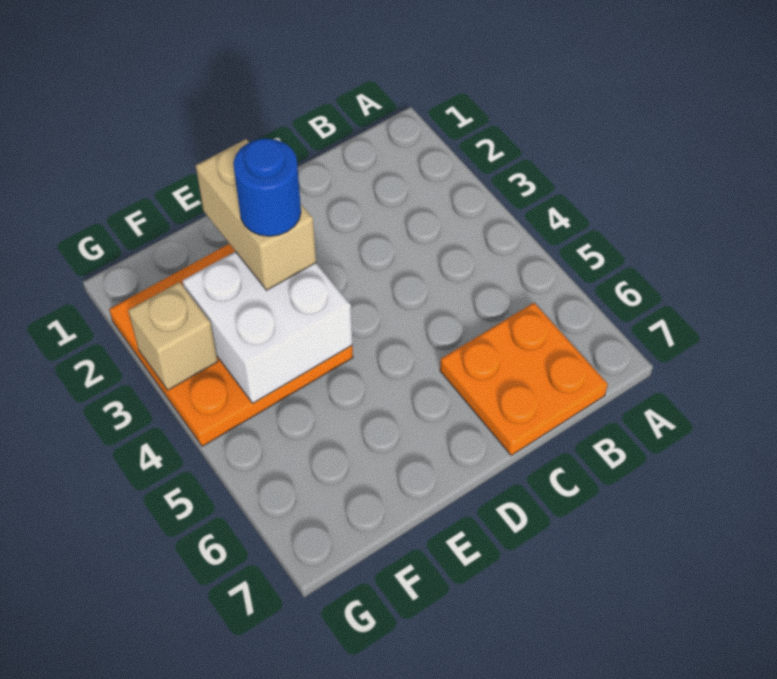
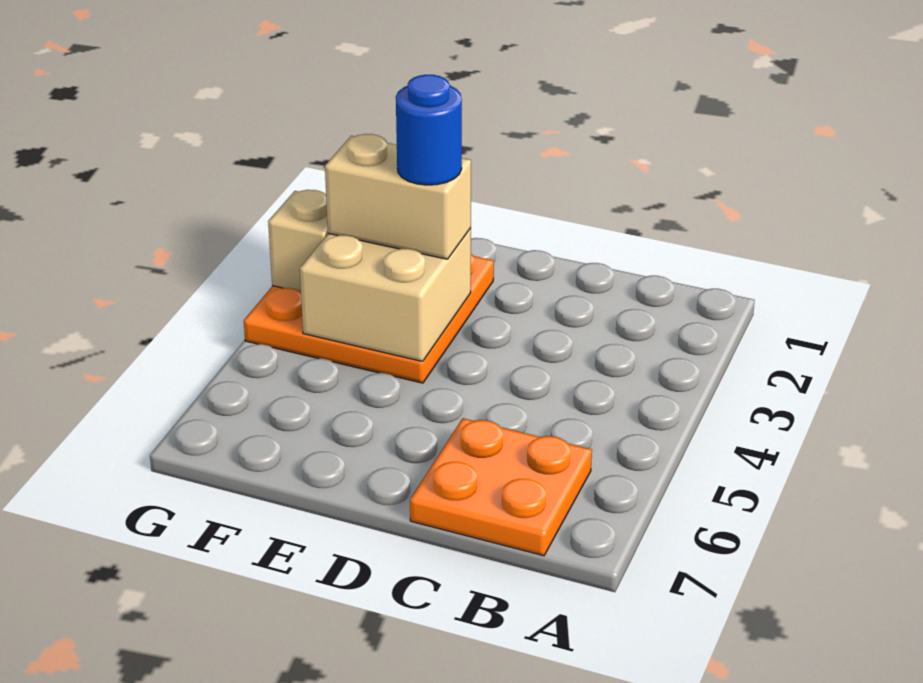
tan 1x2 brick [196,139,316,290] -> tan 1x2 brick turned to [325,134,471,259]
white 2x2 brick [182,252,352,403] -> tan 2x2 brick [300,228,471,361]

